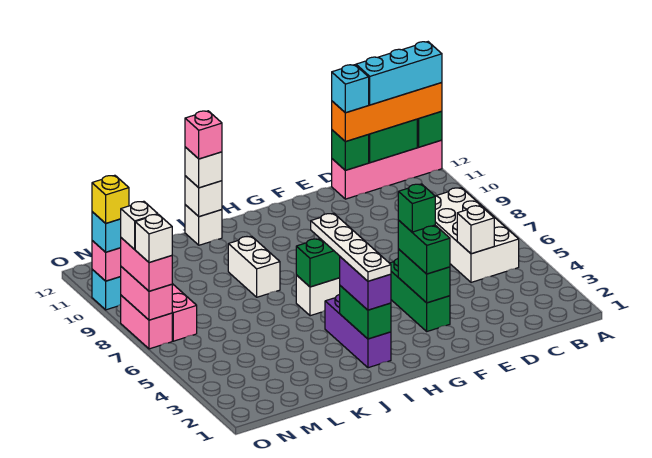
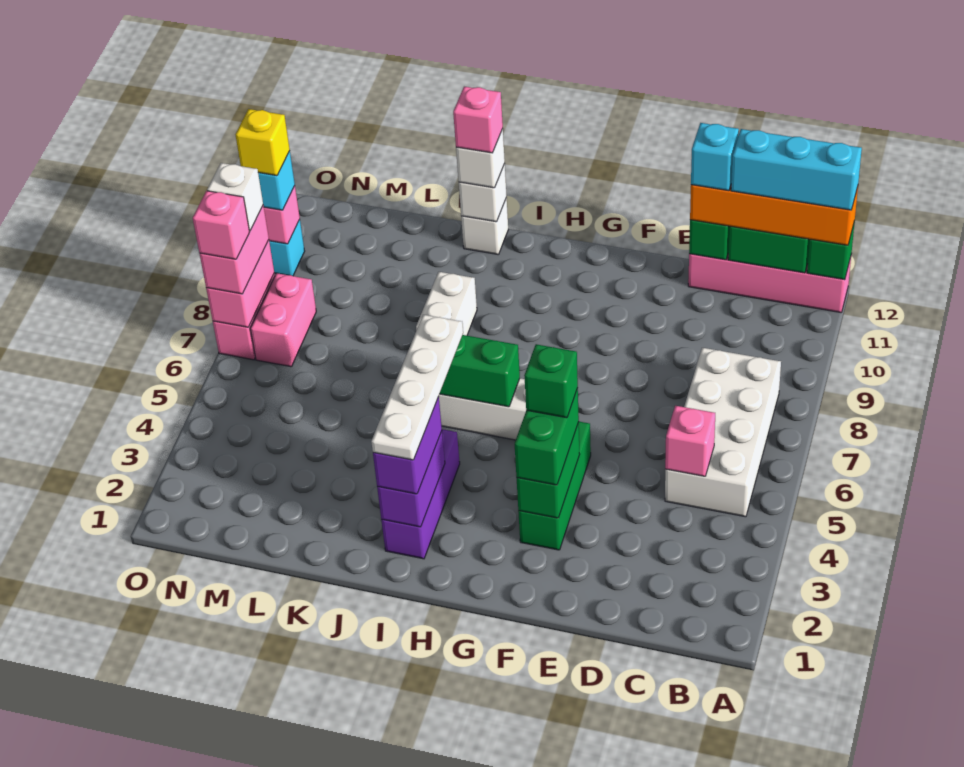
white 1x1 brick [457,206,494,254] -> pink 1x1 brick [665,406,715,476]
green 1x2 brick [340,286,391,339] -> purple 1x2 brick [377,431,445,527]
white 1x1 brick [135,214,172,262] -> pink 1x1 brick [193,191,250,259]

